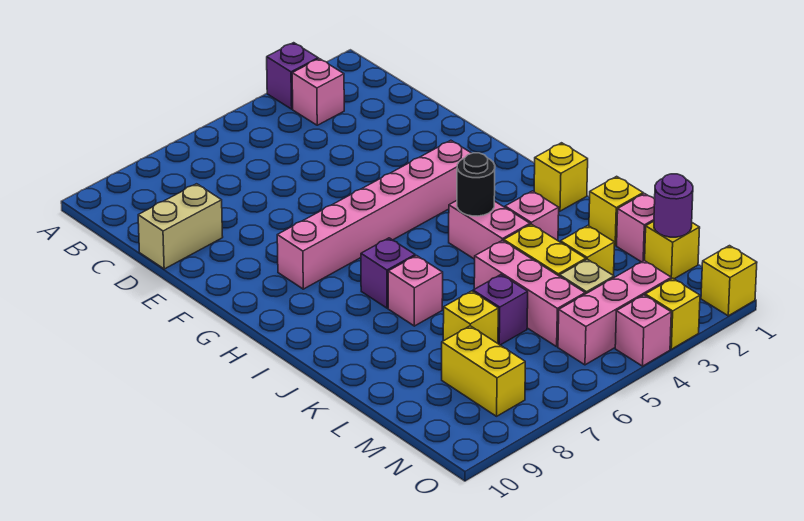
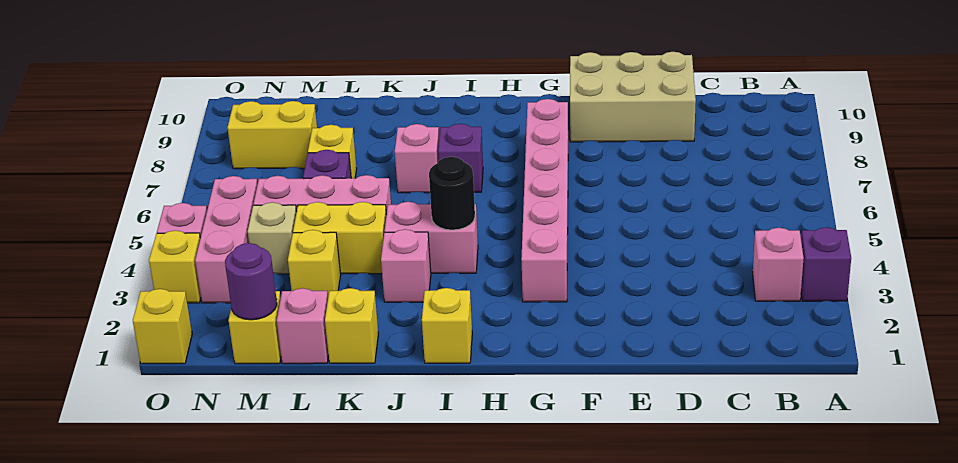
tan 1x2 brick [138,184,223,269] -> tan 2x3 brick [570,52,696,142]

